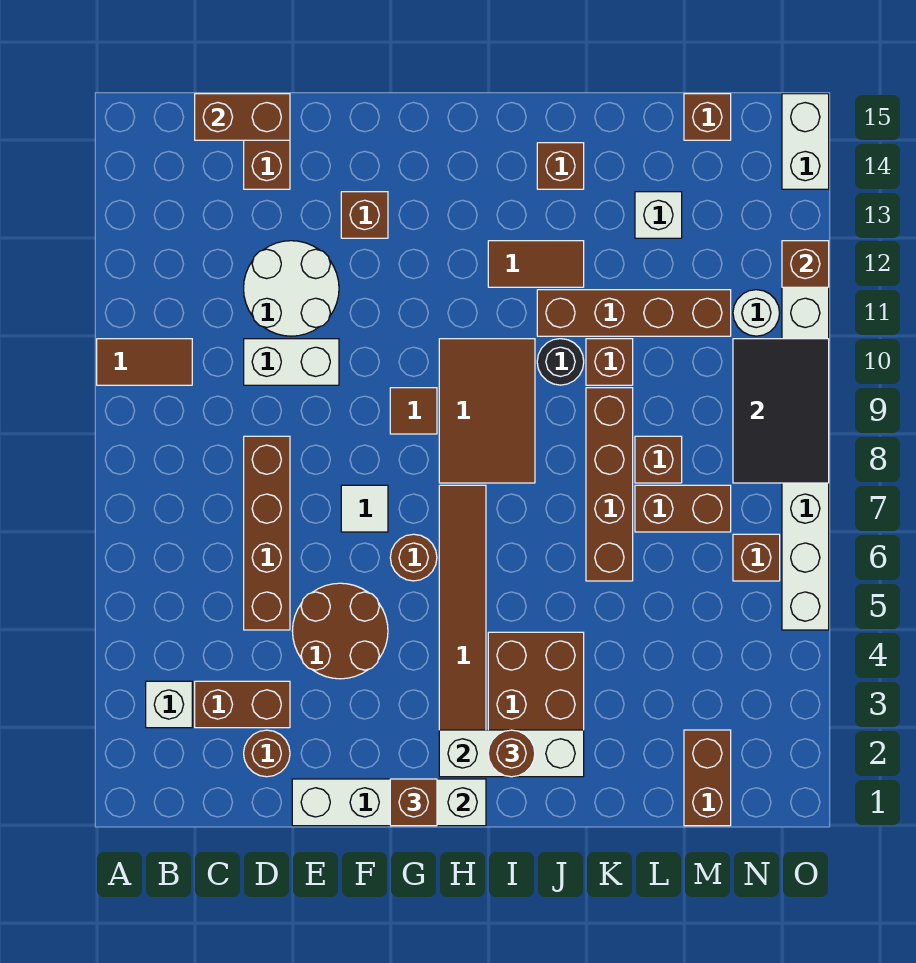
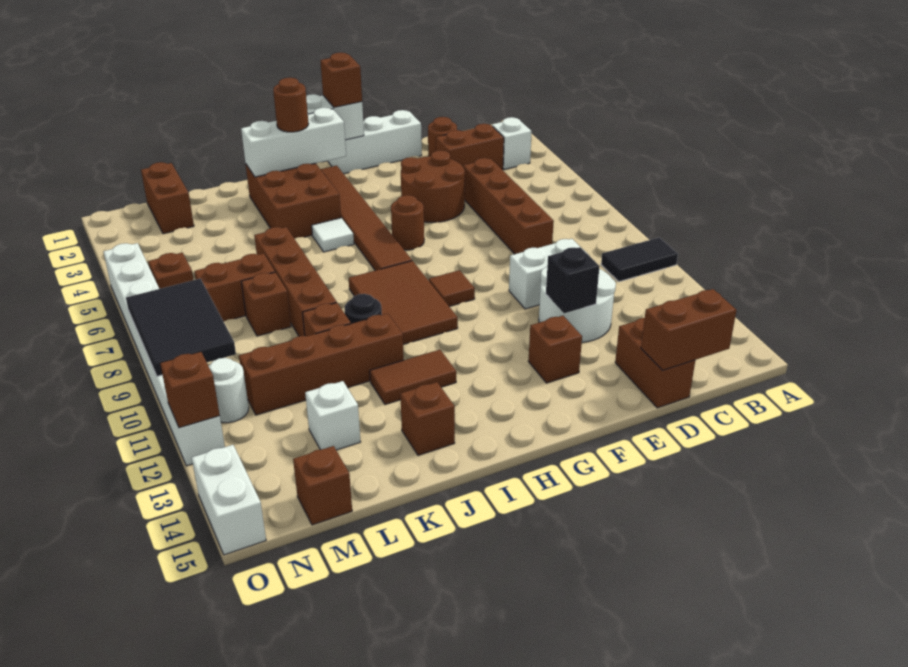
brown 1x2 tile [97,339,192,385] -> black 1x2 tile [601,237,678,282]
none -> black 1x1 brick [546,247,600,313]
white 1x1 tile [341,485,388,532] -> white 1x1 tile moved to [312,218,354,252]

